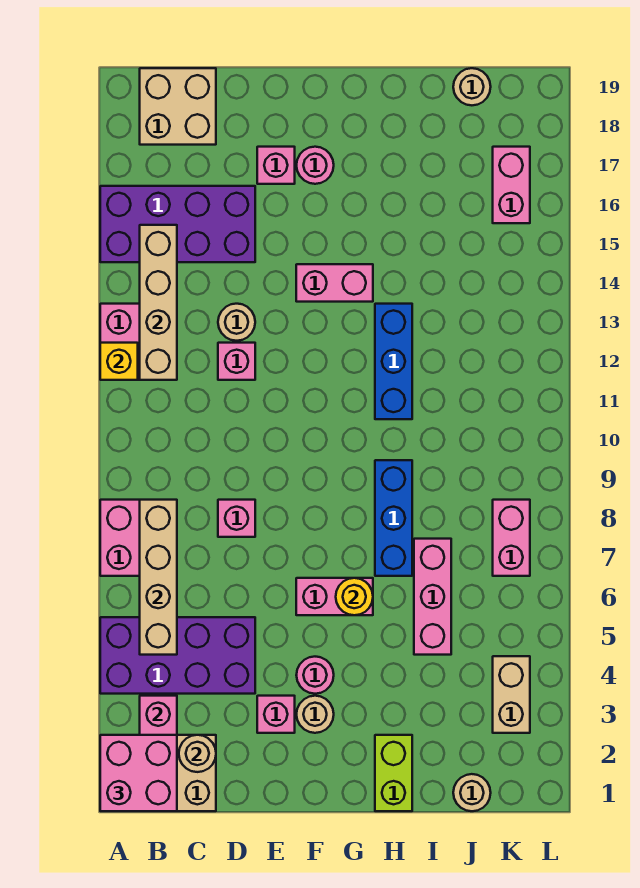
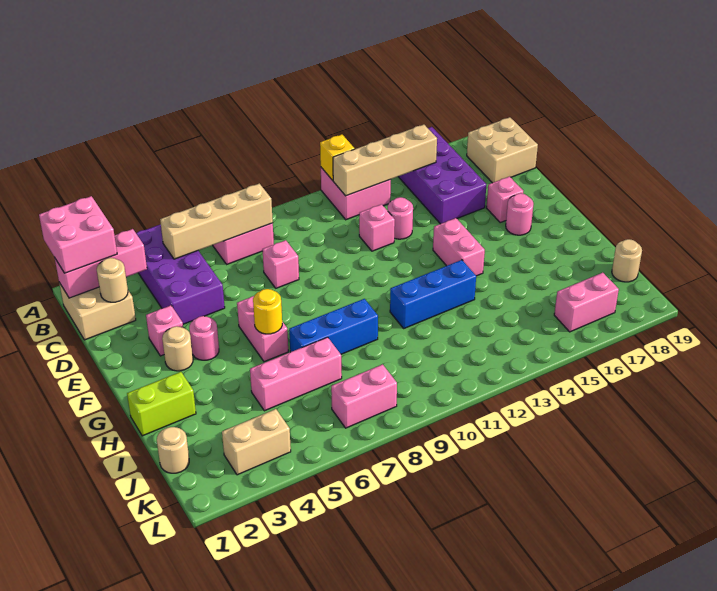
tan 1x1 round brick [218,304,255,341] -> pink 1x1 round brick [388,197,413,239]

